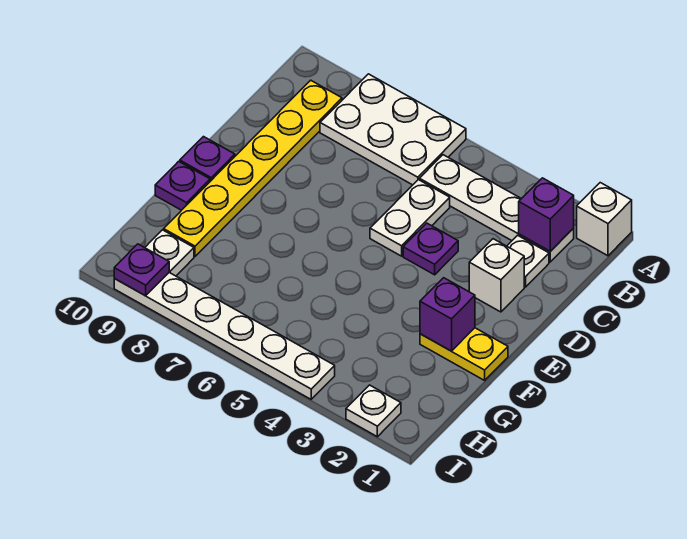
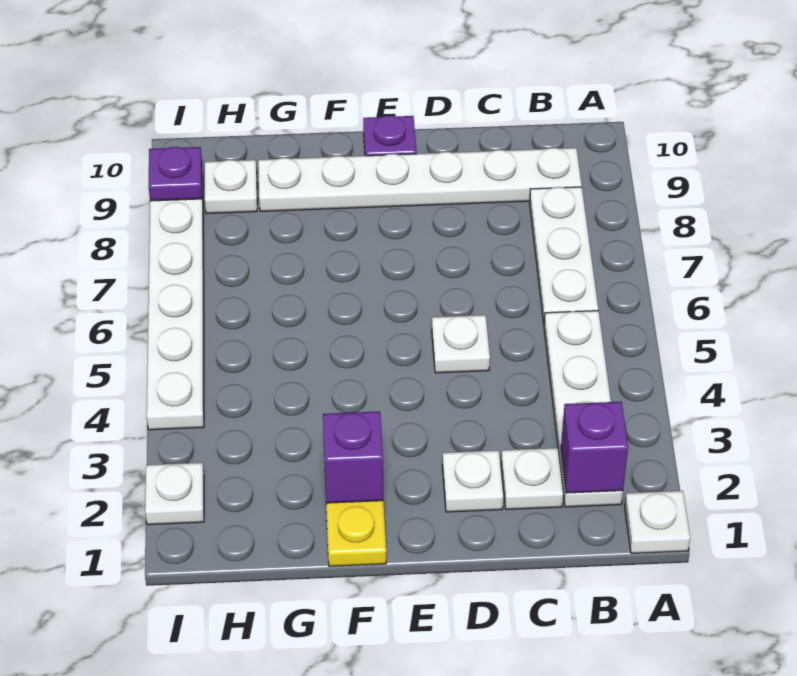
white 1x1 brick [577,183,632,256] -> white 1x1 plate [625,491,690,554]
white 2x3 plate [320,74,466,185] -> white 1x3 plate [530,187,598,322]
yellow 1x6 plate [164,80,342,256] -> white 1x6 plate [258,148,582,212]
white 1x2 plate [370,180,450,256] -> white 1x1 plate [432,315,490,373]
white 1x1 brick [469,239,524,312] -> white 1x1 plate [442,450,503,512]
purple 1x1 plate [403,223,458,275] -> none
purple 1x1 plate [155,161,210,210] -> none

